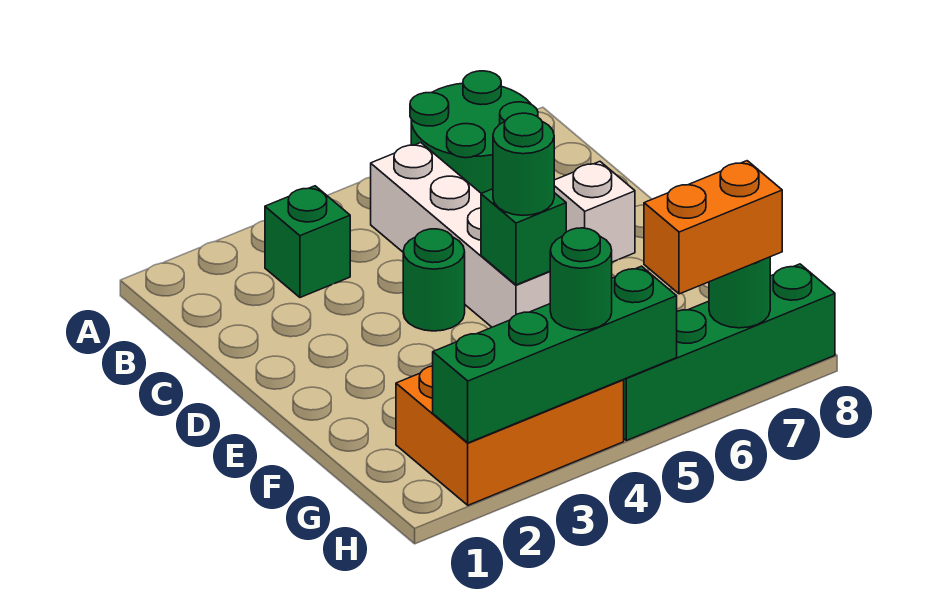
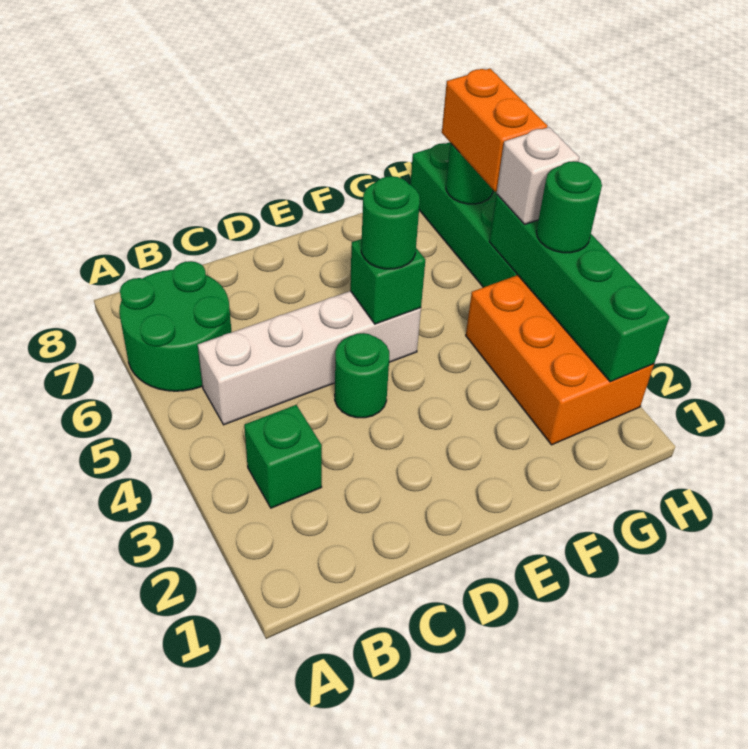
white 1x1 brick [554,162,635,262] -> white 1x1 brick moved to [496,127,579,224]

